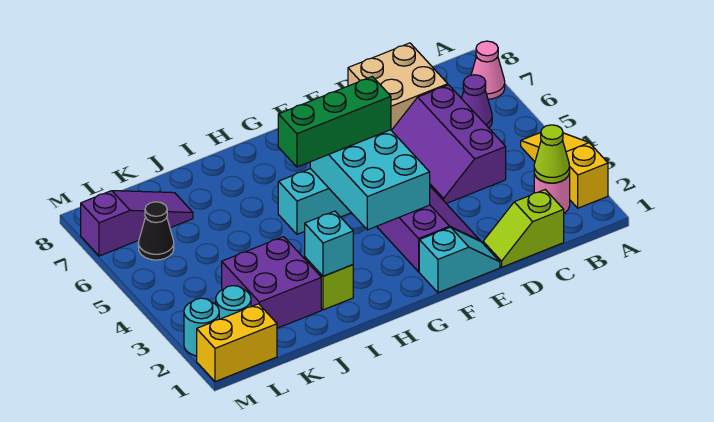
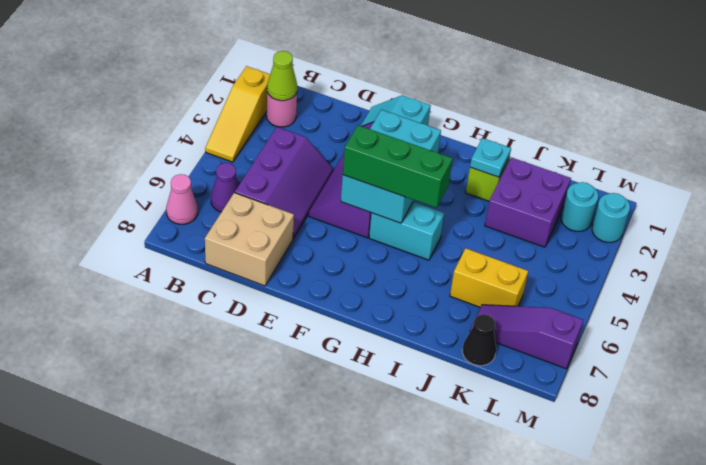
lime 1x2 slope [483,190,564,267] -> none
cyan 1x1 brick [305,211,353,276] -> cyan 1x1 plate [470,138,511,177]
yellow 1x2 brick [197,304,277,382] -> yellow 1x2 brick moved to [450,248,528,307]
black 1x1 cone [138,202,174,260] -> black 1x1 cone moved to [462,314,496,366]

